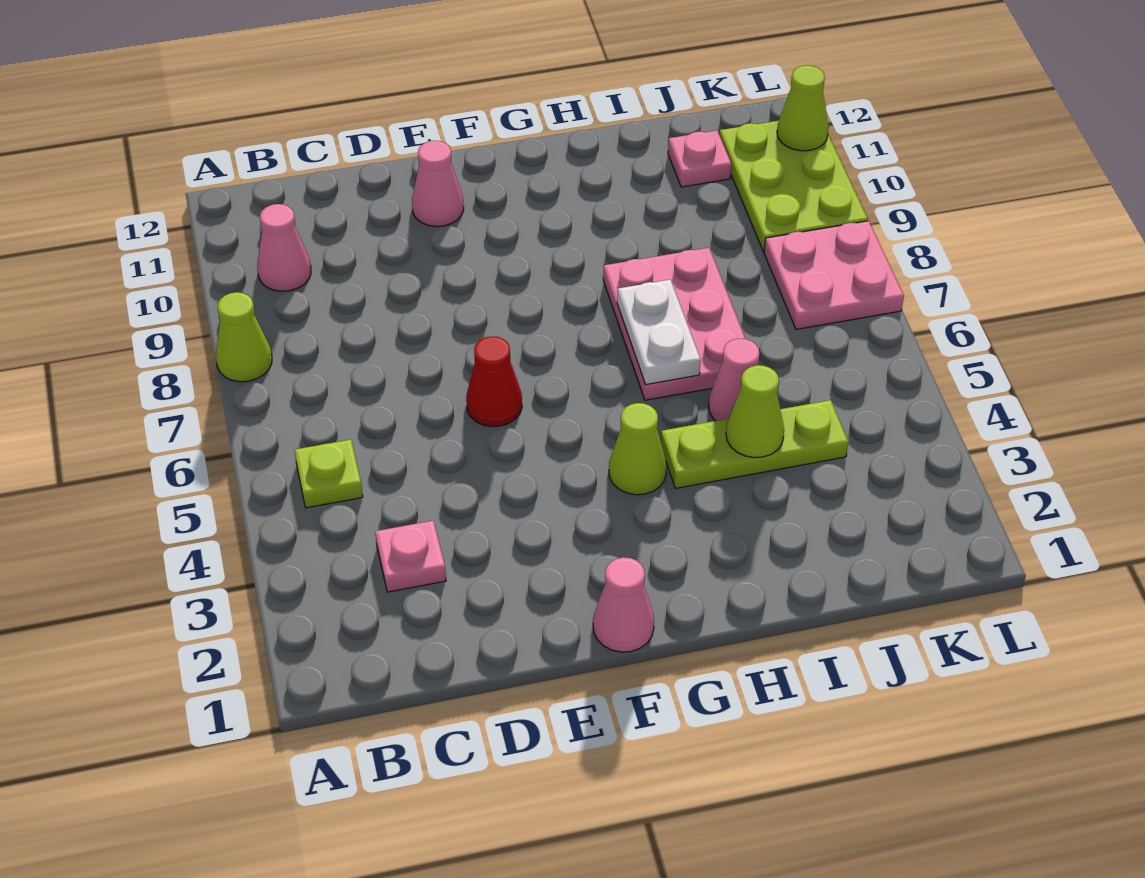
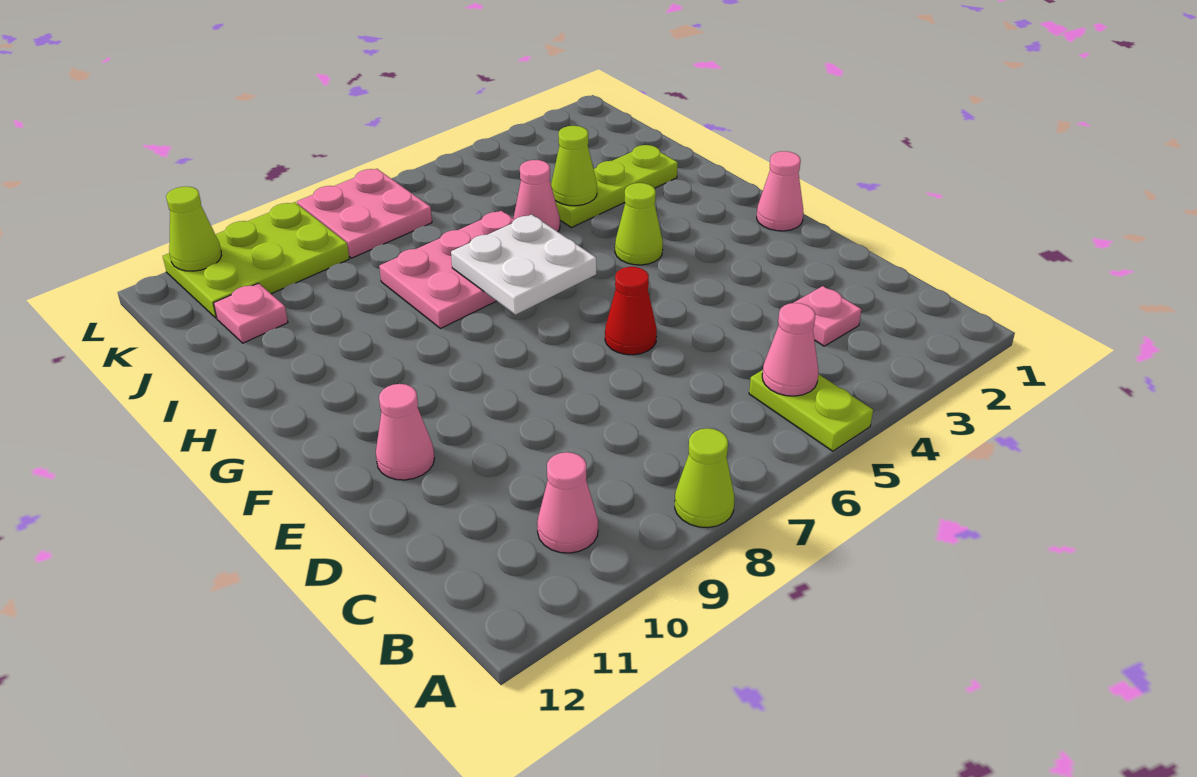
lime 1x1 plate [295,440,363,508] -> lime 1x2 plate [749,370,873,451]
none -> pink 1x1 cone [762,303,818,396]
lime 1x3 plate [661,400,848,488] -> lime 1x3 plate turned to [556,145,678,227]
white 1x2 plate [617,280,701,385] -> white 2x2 plate [451,215,596,315]

